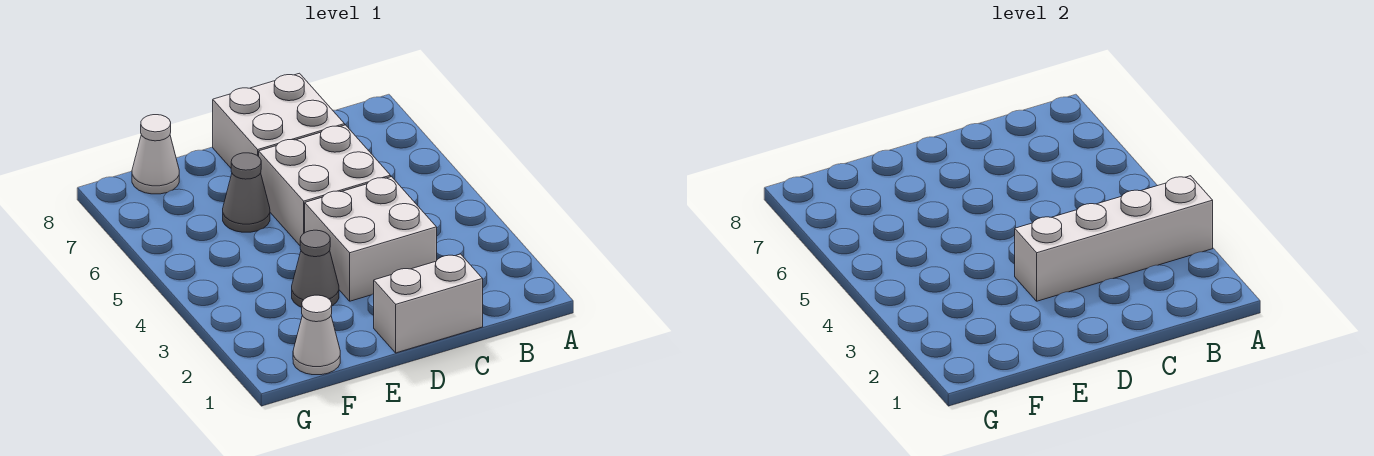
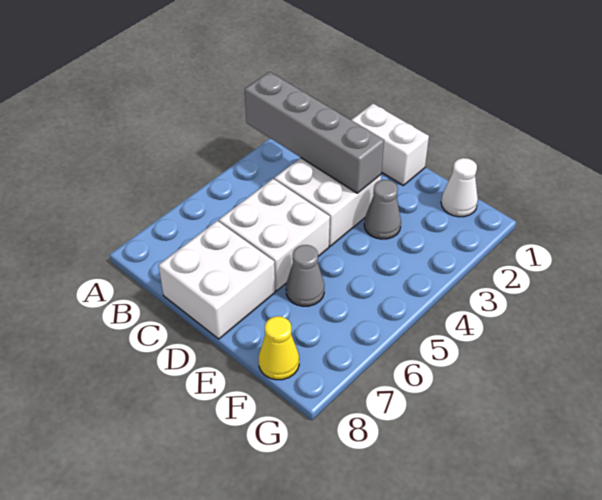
white 1x4 brick [1015,176,1213,301] -> grey 1x4 brick [245,72,384,193]
white 1x1 cone [132,115,179,194] -> yellow 1x1 cone [259,316,299,380]

